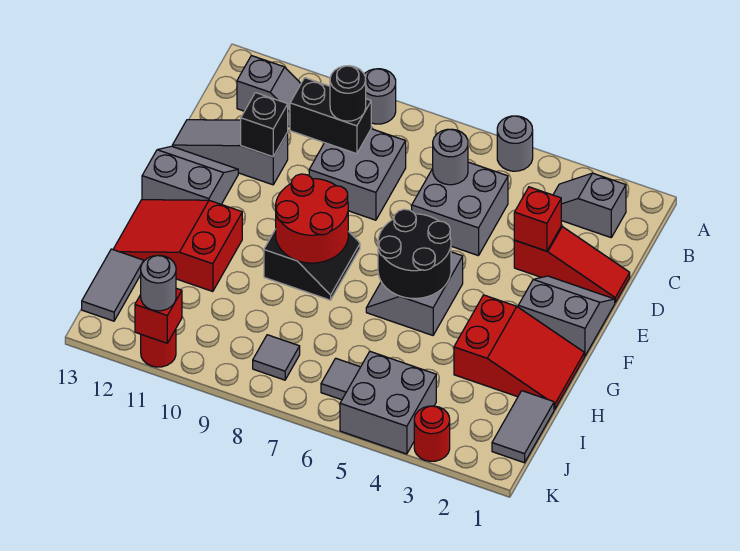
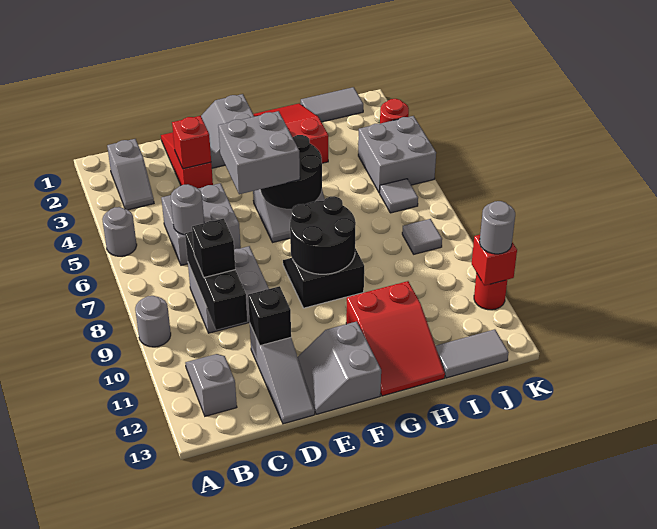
black 1x2 brick [290,78,371,154] -> black 1x3 brick [185,232,247,330]
black 1x1 round brick [330,66,366,121] -> black 1x1 brick [192,219,235,277]
none -> grey 2x2 brick [218,111,300,194]
red 2x2 round brick [276,174,348,263] -> black 2x2 round brick [290,196,356,274]

